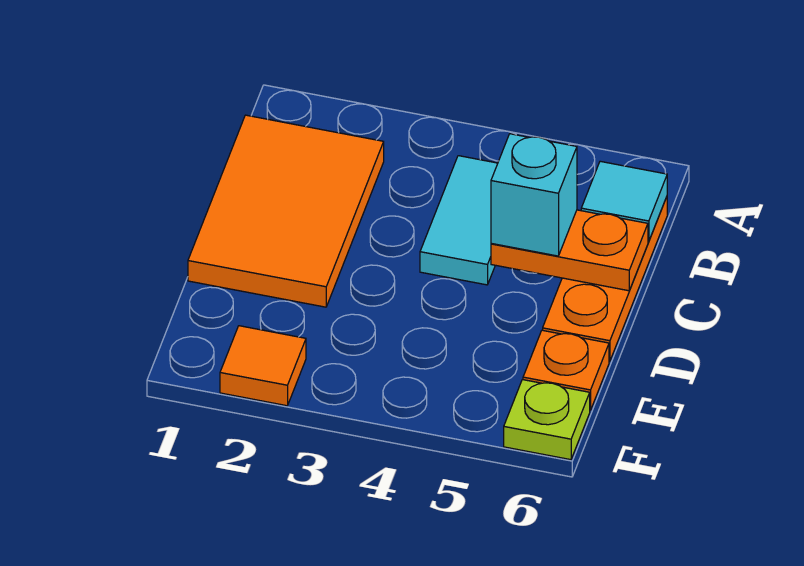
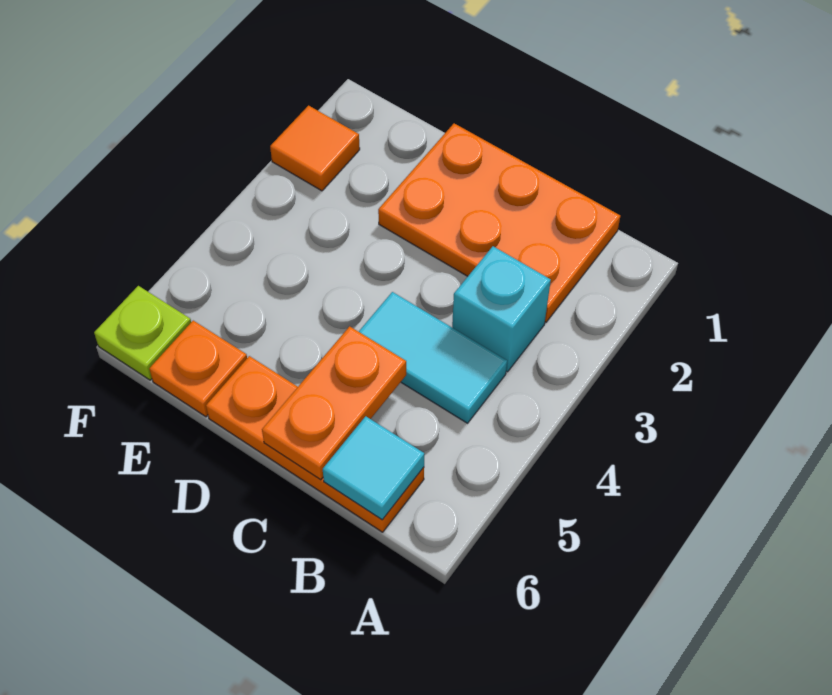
orange 2x3 tile [188,115,384,307] -> orange 2x3 plate [378,123,620,322]
cyan 1x1 brick [491,134,577,256] -> cyan 1x1 brick moved to [452,246,551,372]

